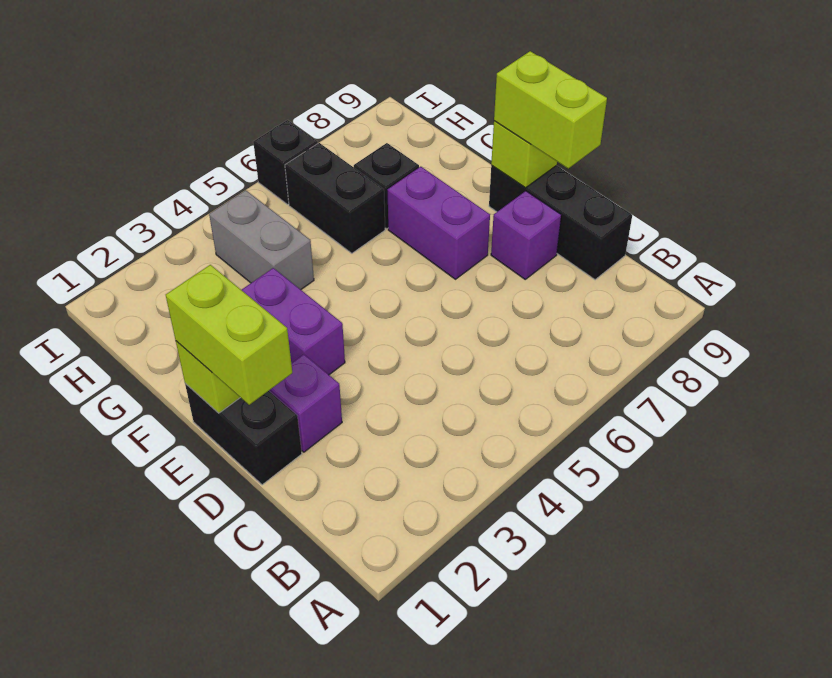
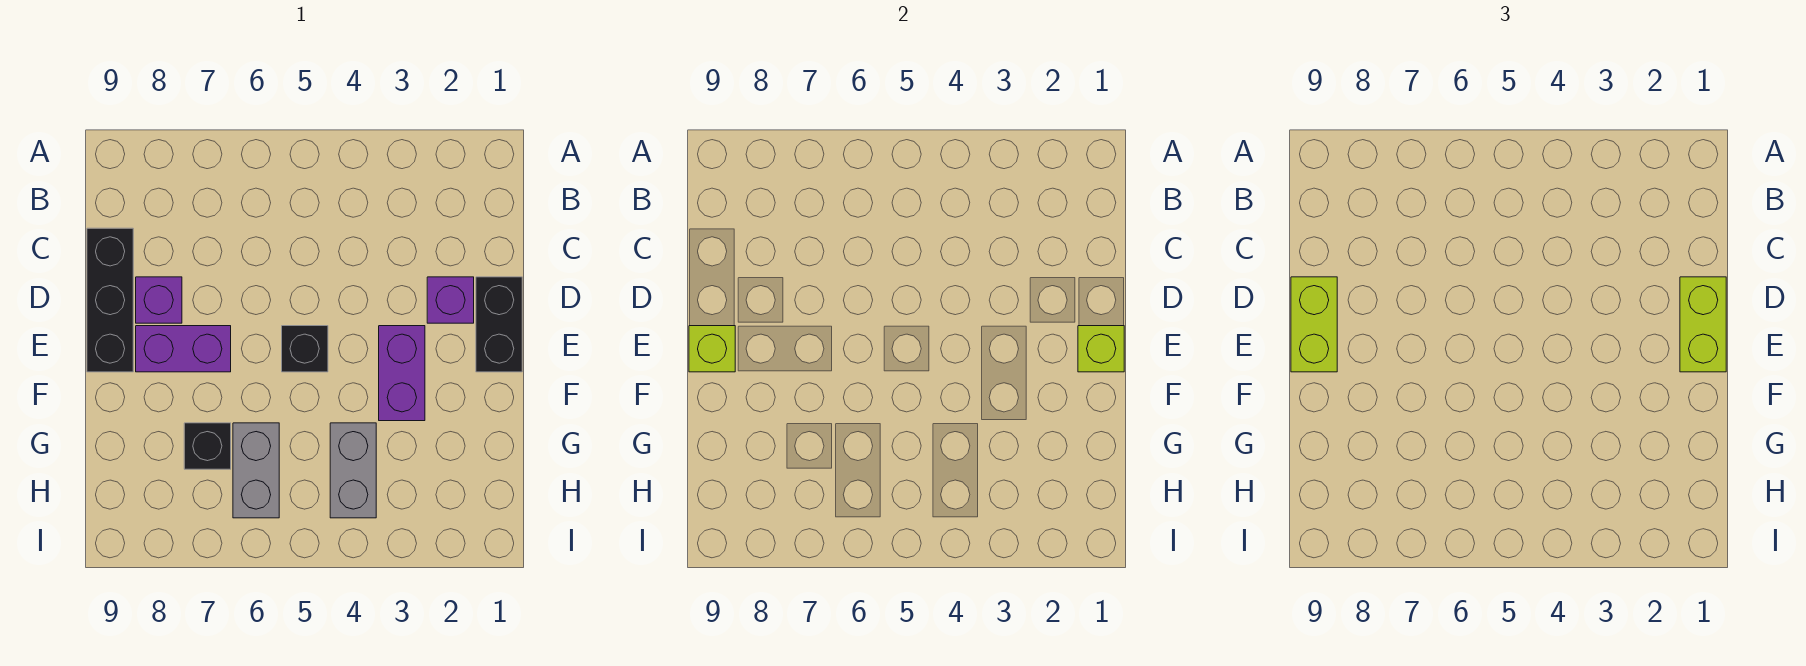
purple 1x2 brick [388,167,490,279] -> purple 1x2 brick turned to [136,326,231,372]
black 1x2 brick [285,143,385,253] -> grey 1x2 brick [233,423,279,518]
black 1x1 brick [253,120,318,204] -> black 1x1 brick moved to [282,326,328,372]

